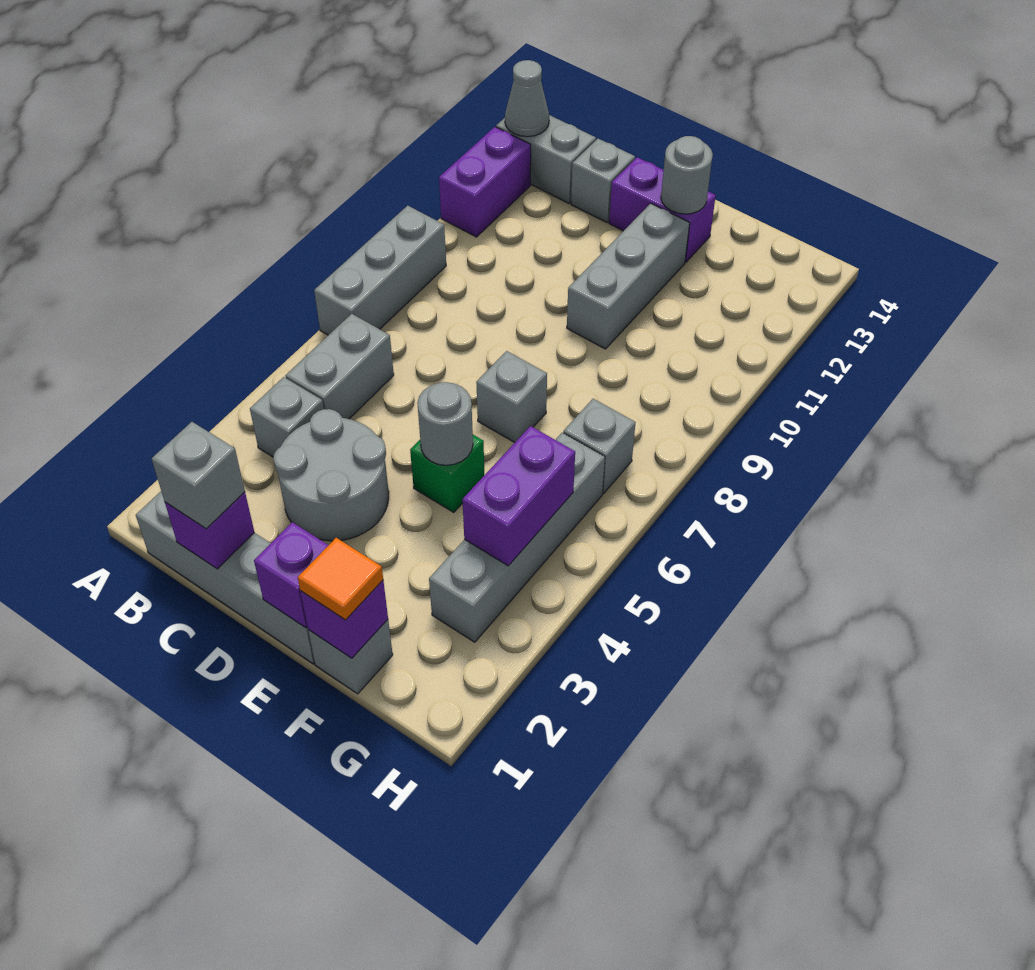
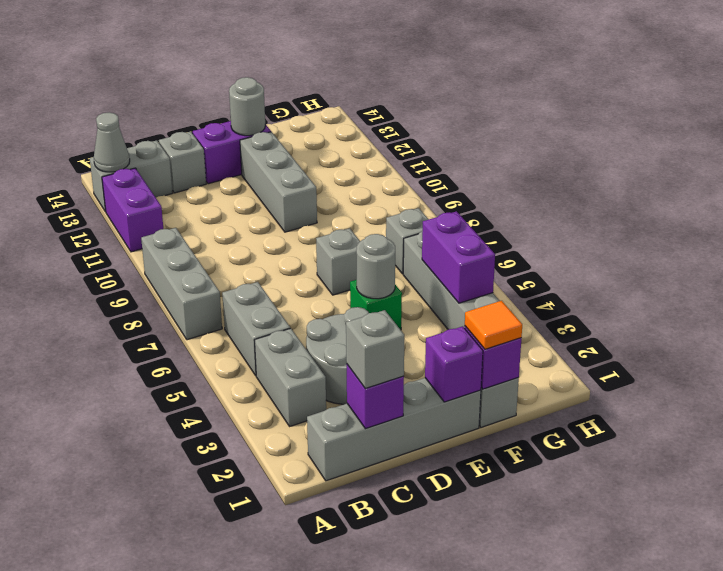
grey 1x1 brick [250,377,324,457] -> grey 1x2 brick [255,328,326,427]

